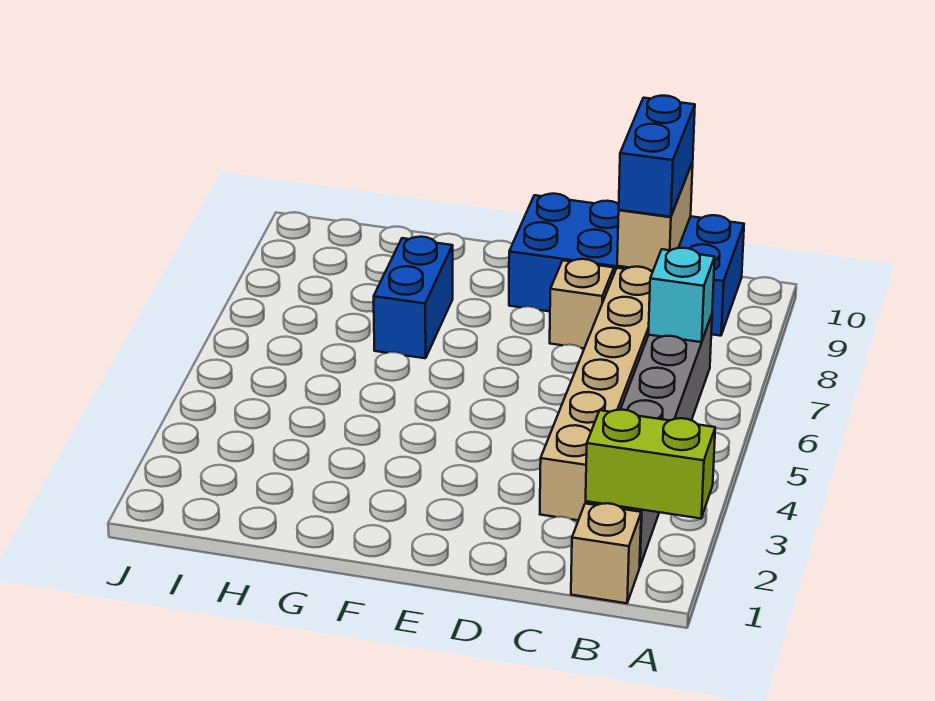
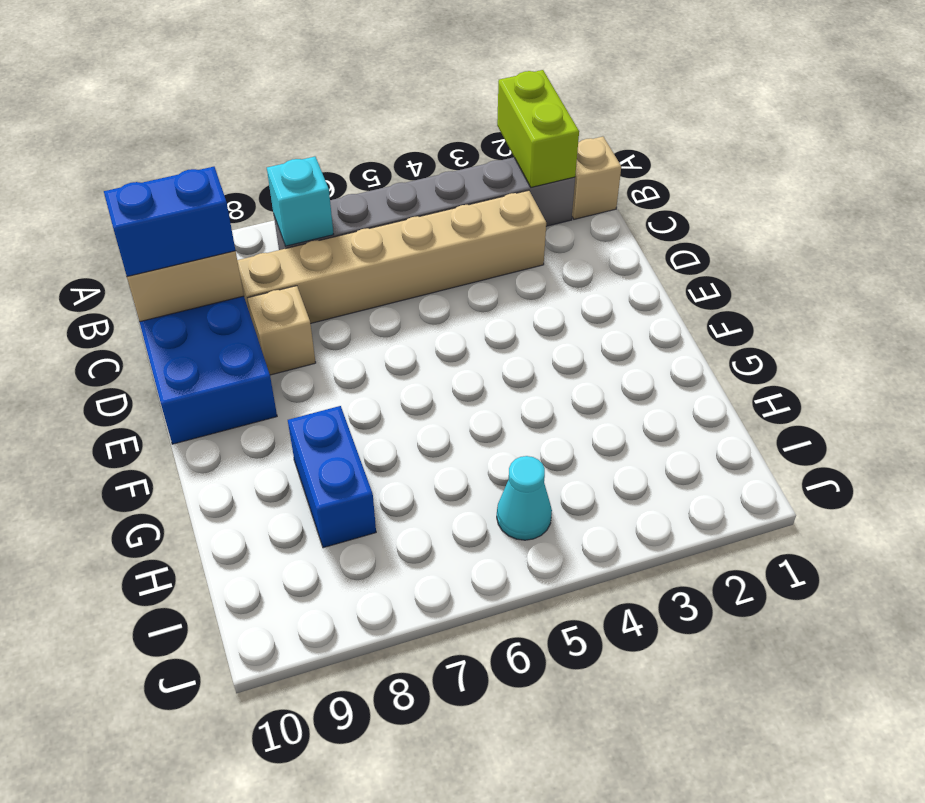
blue 1x2 brick [374,237,453,358] -> blue 1x2 brick turned to [288,406,376,548]
none -> cyan 1x1 cone [497,456,552,540]

